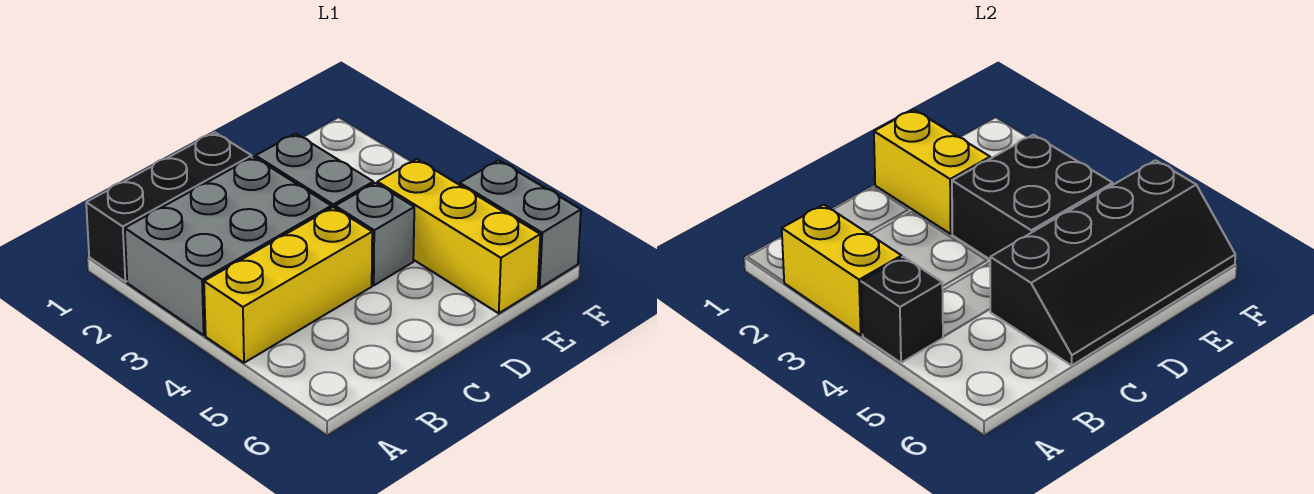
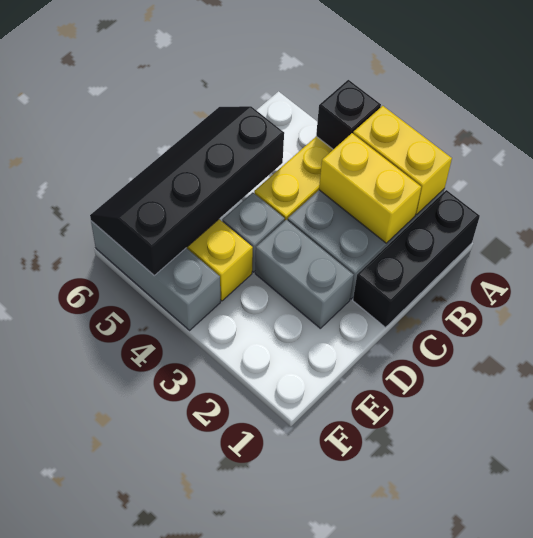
yellow 1x2 brick [874,110,990,234] -> yellow 1x2 brick moved to [319,133,421,243]
black 2x2 brick [952,135,1113,259] -> none
grey 1x2 brick [460,160,581,288] -> grey 1x3 brick [91,221,220,330]

